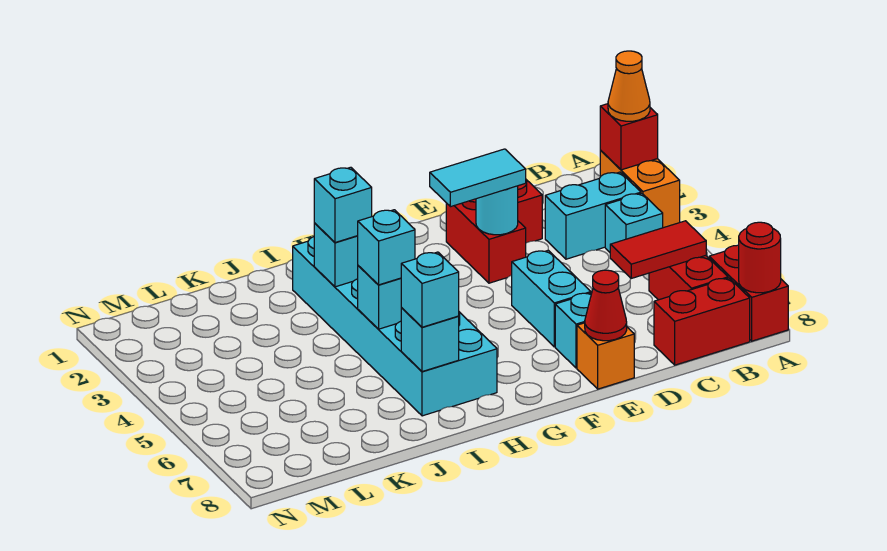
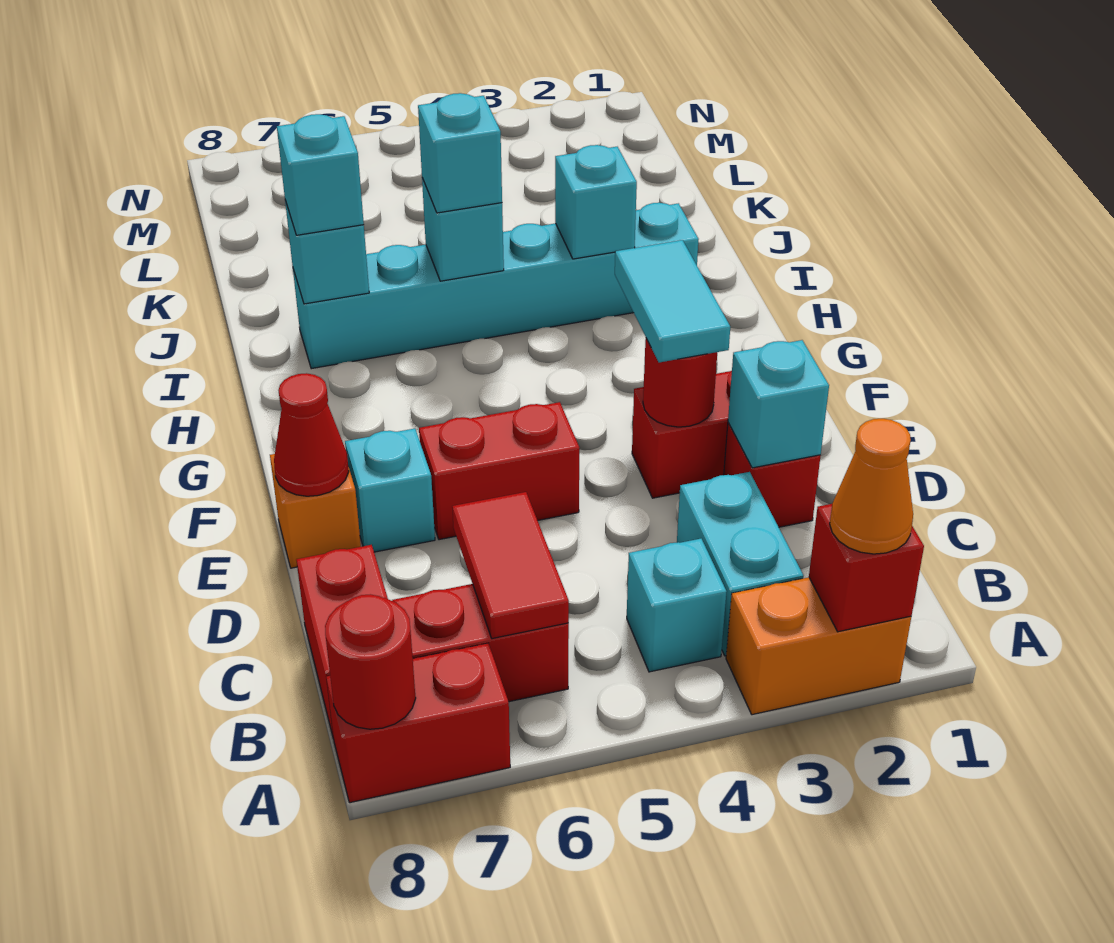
cyan 1x1 round brick [476,186,518,235] -> red 1x1 round brick [643,338,717,427]
cyan 1x2 brick [512,250,591,347] -> red 1x2 brick [419,402,579,540]
cyan 2x6 brick [293,237,497,416] -> cyan 1x6 brick [293,203,699,369]
cyan 1x1 brick [314,167,372,243] -> cyan 1x1 brick moved to [728,340,829,468]

